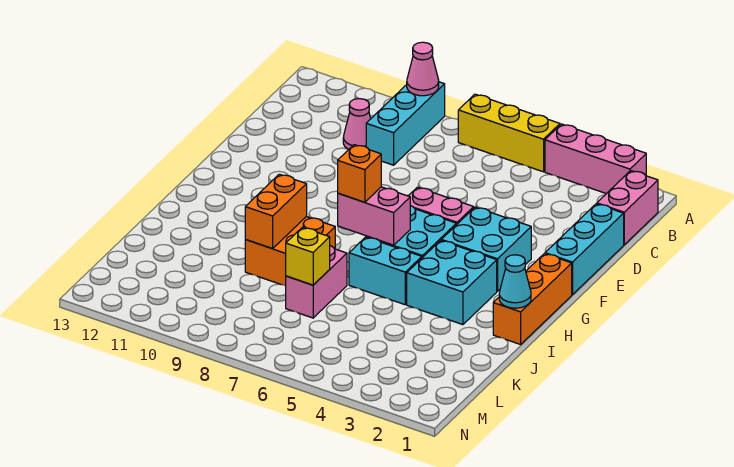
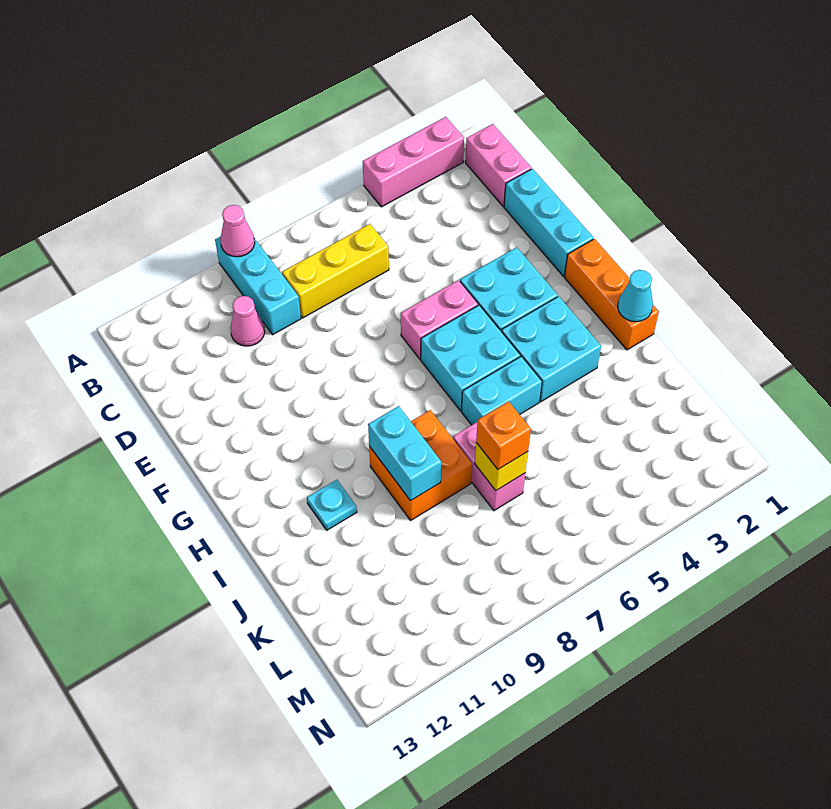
yellow 1x3 brick [458,94,560,172] -> yellow 1x3 brick moved to [282,224,389,318]
pink 1x2 brick [338,187,410,245] -> none
orange 1x1 brick [338,145,381,202] -> orange 1x1 brick moved to [476,401,531,469]
orange 1x2 brick [245,174,307,249] -> cyan 1x2 brick [368,406,441,501]
none -> cyan 1x1 plate [307,480,357,530]

